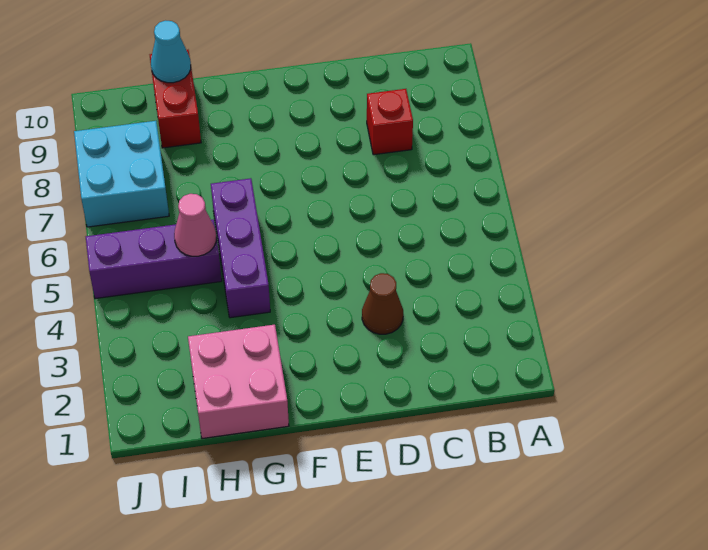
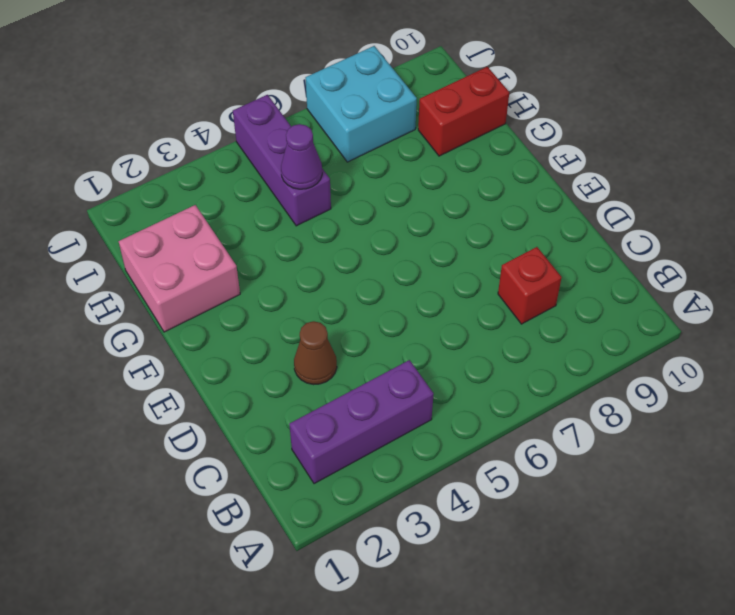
purple 1x3 brick [211,178,270,318] -> purple 1x3 brick moved to [289,360,434,484]
pink 1x1 cone [174,194,216,256] -> purple 1x1 cone [281,124,322,189]
cyan 1x1 cone [151,21,191,83] -> none

